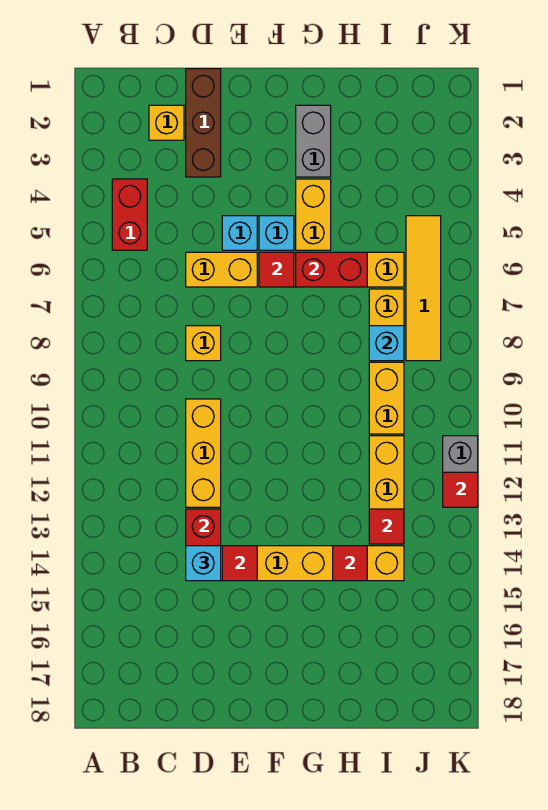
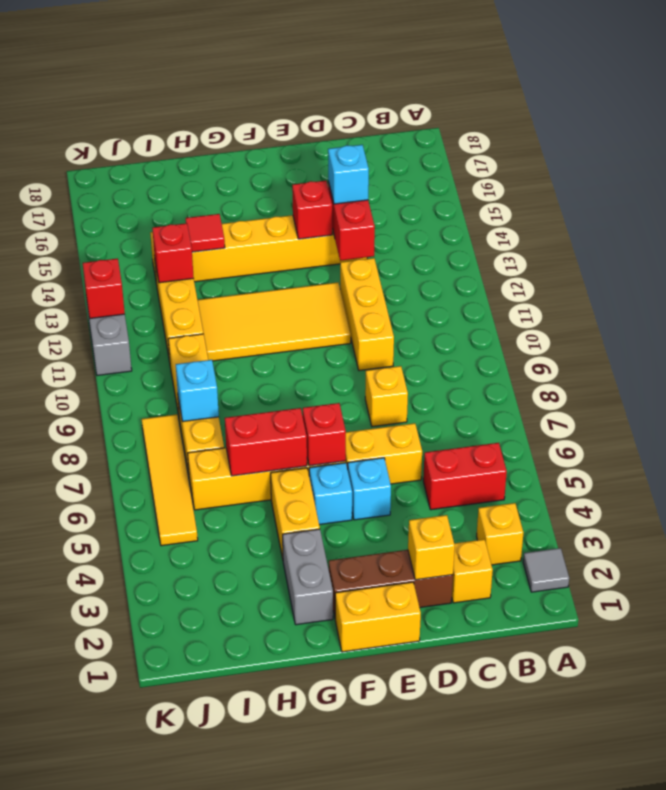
none -> grey 1x1 tile [523,548,569,592]
none -> yellow 1x1 brick [477,503,523,565]
red 1x2 brick [112,179,147,250] -> red 1x2 brick turned to [423,443,507,510]
brown 1x3 brick [186,69,221,177] -> brown 1x3 brick turned to [329,550,453,617]
none -> yellow 1x1 brick [408,515,455,580]
none -> yellow 1x2 brick [335,582,421,652]
none -> yellow 2x4 tile [198,283,351,361]
red 1x1 tile [222,546,257,581] -> red 1x1 brick [292,181,332,239]
red 1x1 tile [259,252,294,287] -> red 1x1 brick [303,403,346,466]
red 1x1 tile [369,509,404,544] -> red 1x1 brick [152,223,194,283]
red 1x1 tile [443,472,478,507] -> red 1x1 brick [83,259,125,319]

